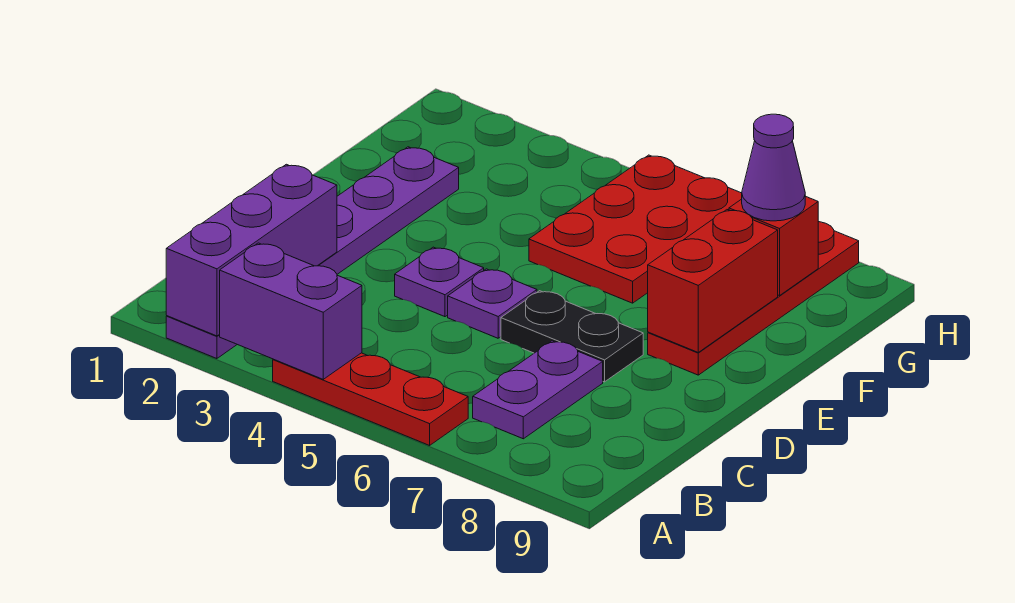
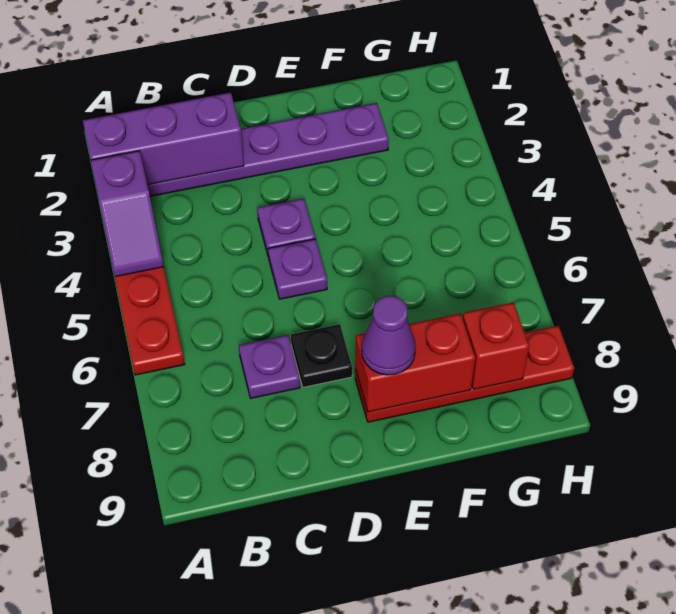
purple 1x2 brick [220,243,362,379] -> purple 1x2 slope [91,151,164,277]
purple 1x2 plate [473,341,603,439] -> purple 1x1 plate [239,335,300,398]
black 1x2 plate [501,291,643,382] -> black 1x1 plate [291,324,352,387]
red 2x3 plate [529,155,742,303] -> none
purple 1x1 cone [742,114,805,221] -> purple 1x1 cone moved to [362,296,415,375]

